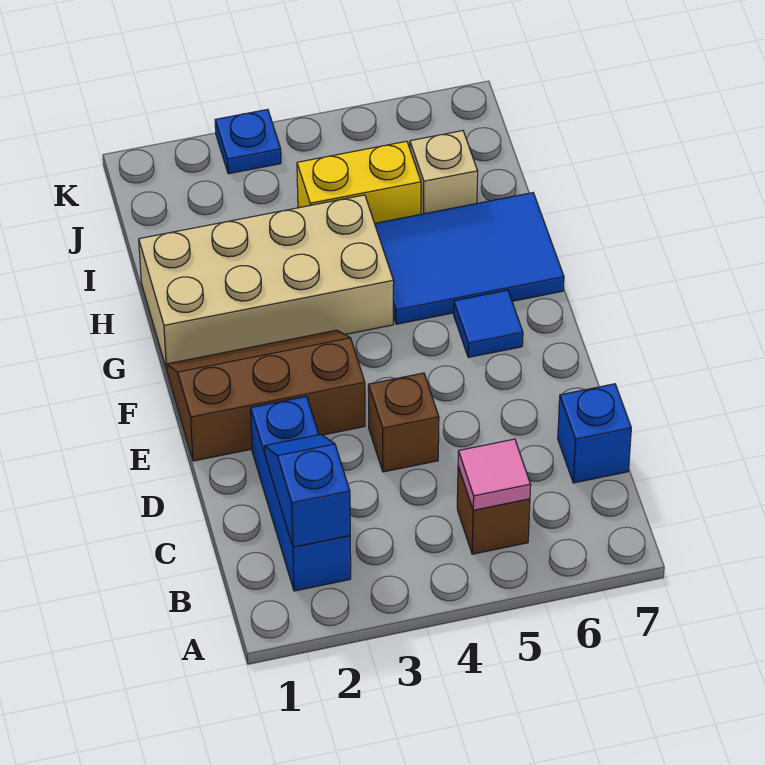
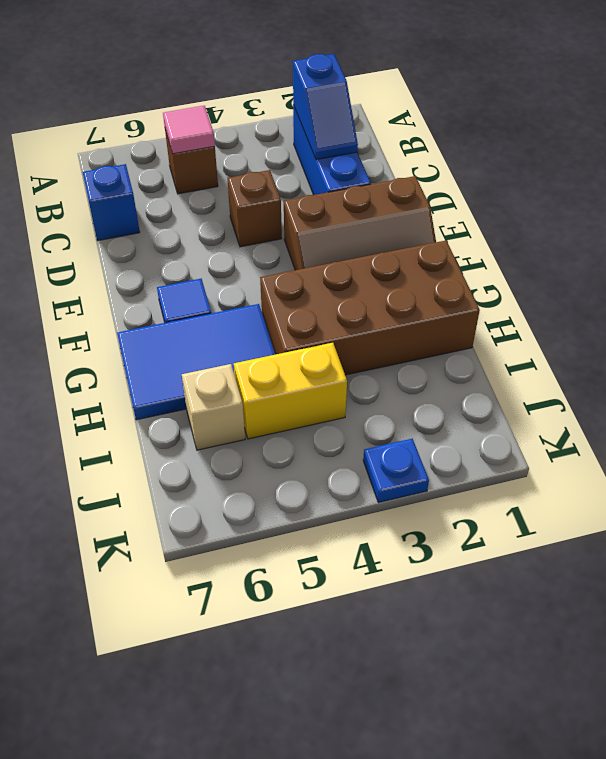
tan 2x4 brick [139,195,394,370] -> brown 2x4 brick [260,241,480,375]

